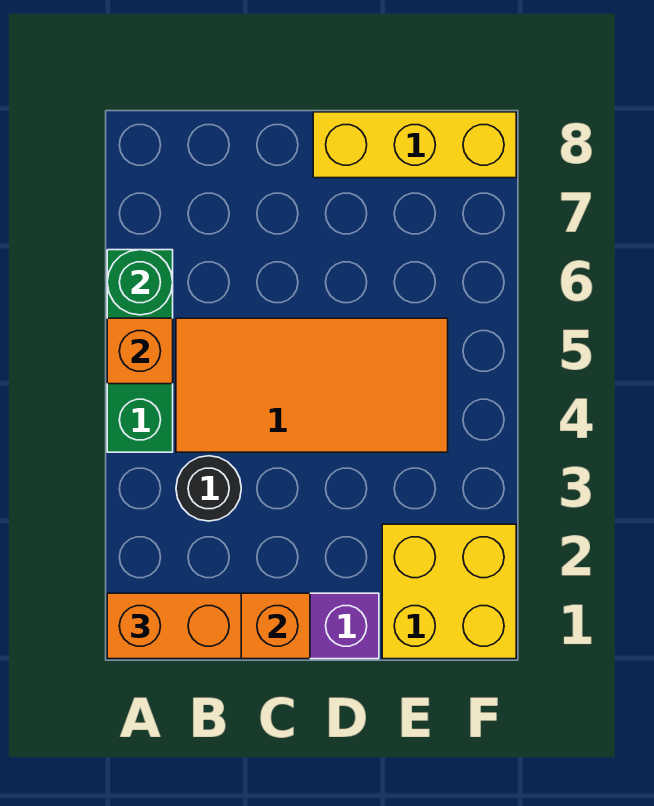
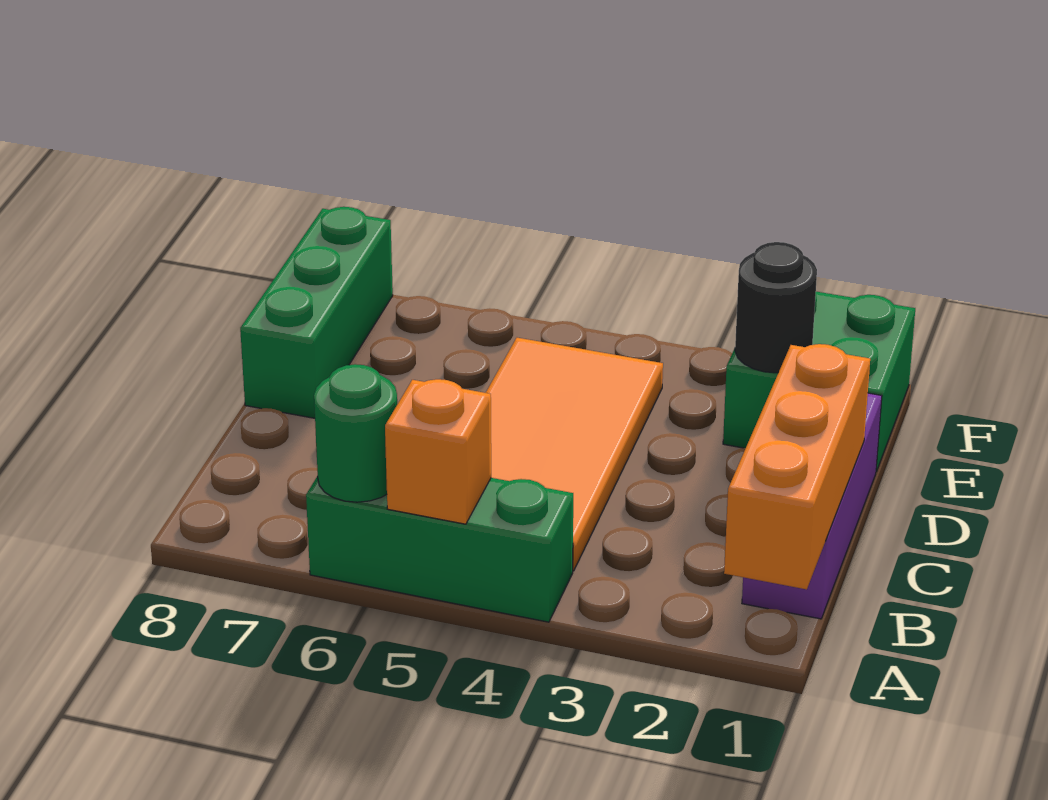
orange 1x2 brick [107,593,241,659] -> none
black 1x1 round brick [176,456,241,521] -> black 1x1 round brick moved to [735,242,817,373]
yellow 1x3 brick [313,112,516,178] -> green 1x3 brick [240,207,393,418]
yellow 2x2 brick [382,524,516,659] -> green 2x2 brick [723,292,915,472]

